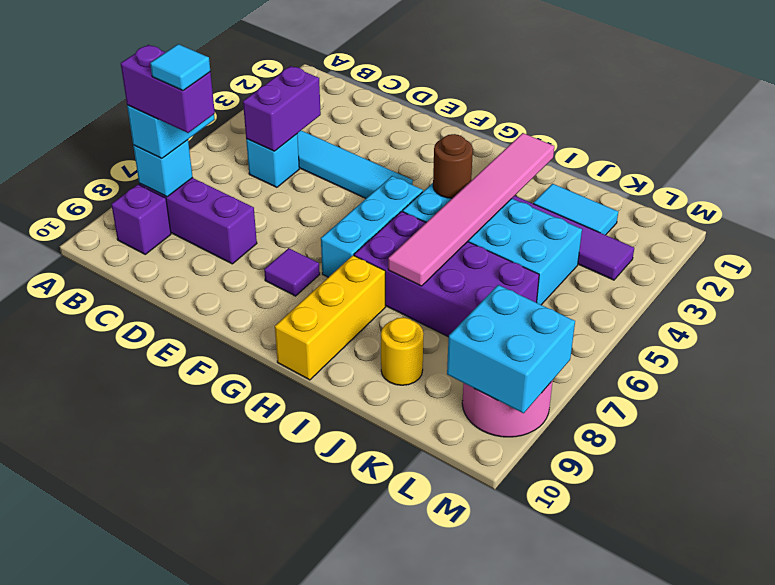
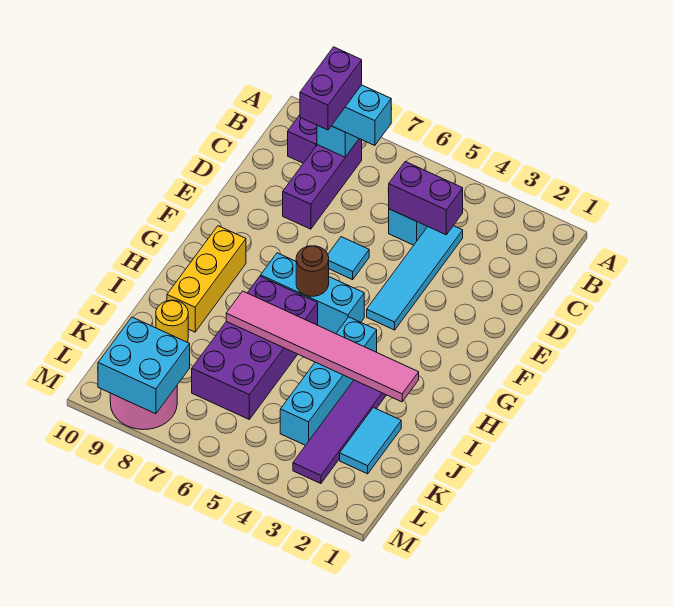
cyan 1x1 tile [150,44,210,91] -> cyan 1x1 tile moved to [328,237,369,280]
purple 1x1 tile [264,248,320,296] -> none
cyan 2x4 brick [403,183,582,305] -> cyan 1x4 brick [280,317,377,445]
brown 1x1 round brick [433,134,473,198] -> brown 1x1 round brick moved to [296,246,329,296]
yellow 1x3 brick [275,255,386,380] -> yellow 1x3 brick turned to [167,226,246,332]

